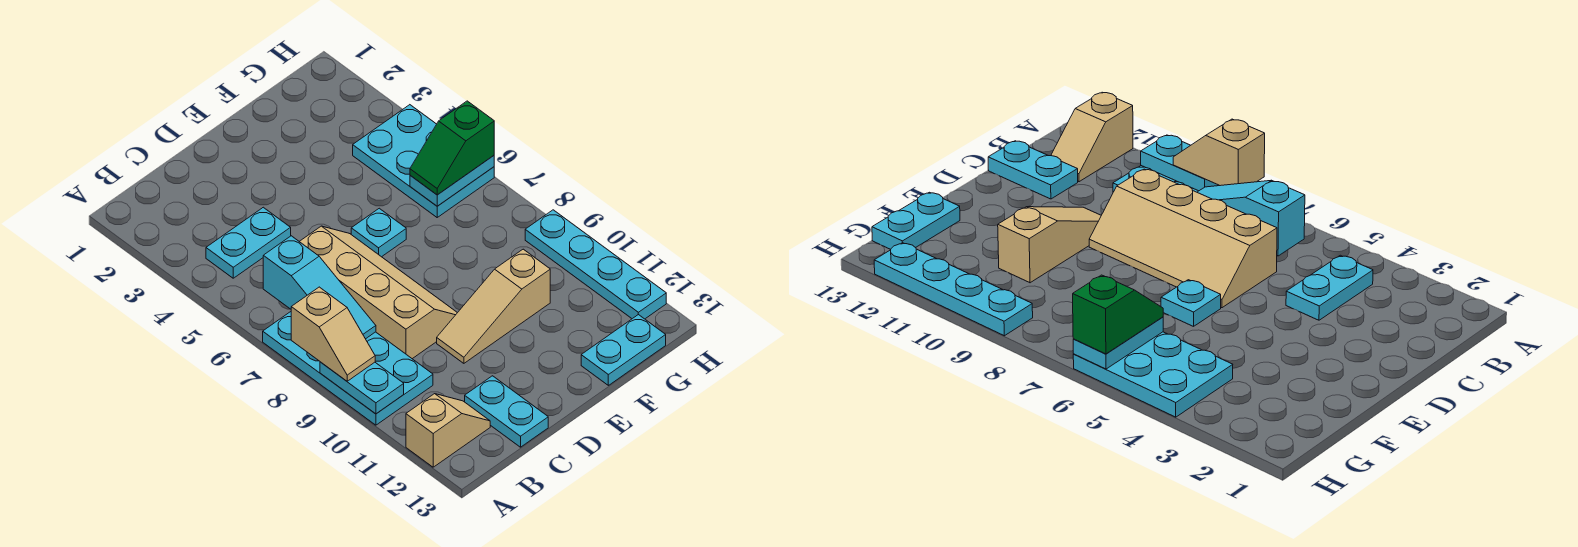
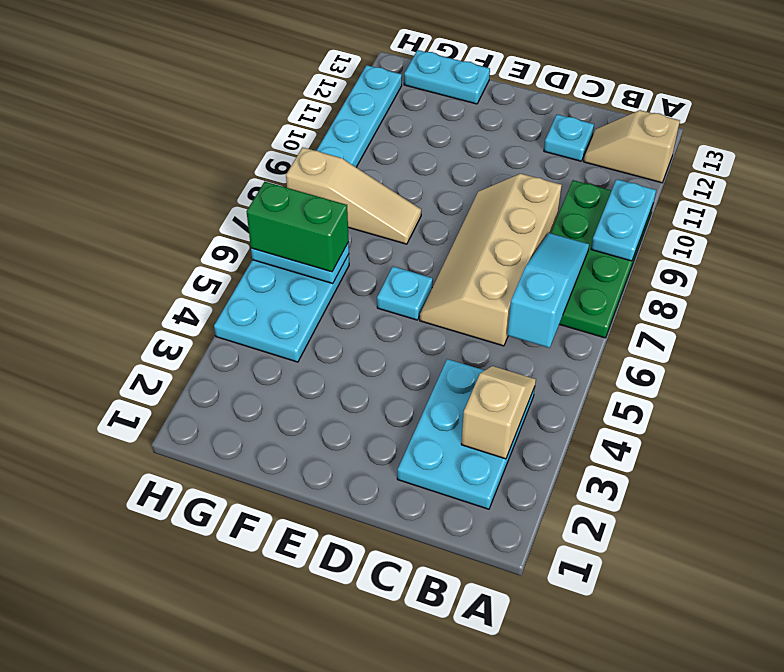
cyan 2x4 plate [263,312,433,425] -> green 2x4 plate [551,180,653,338]
tan 1x2 slope [291,287,375,381] -> tan 1x2 slope moved to [461,366,536,459]
cyan 1x2 plate [206,207,291,278] -> cyan 2x3 plate [397,359,535,509]
cyan 1x2 plate [465,376,548,447] -> cyan 1x1 plate [544,114,594,161]
tan 1x3 slope [437,249,550,363] -> tan 1x3 slope moved to [286,147,421,244]
green 1x2 slope [410,101,494,195] -> green 1x2 brick [246,182,349,272]

